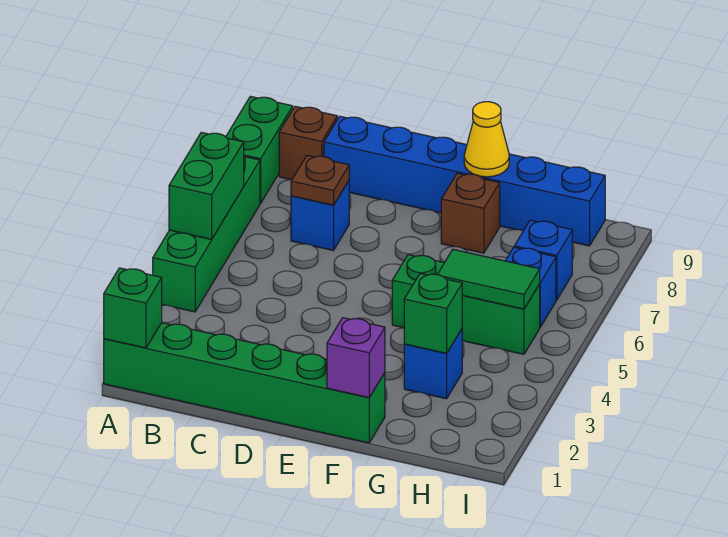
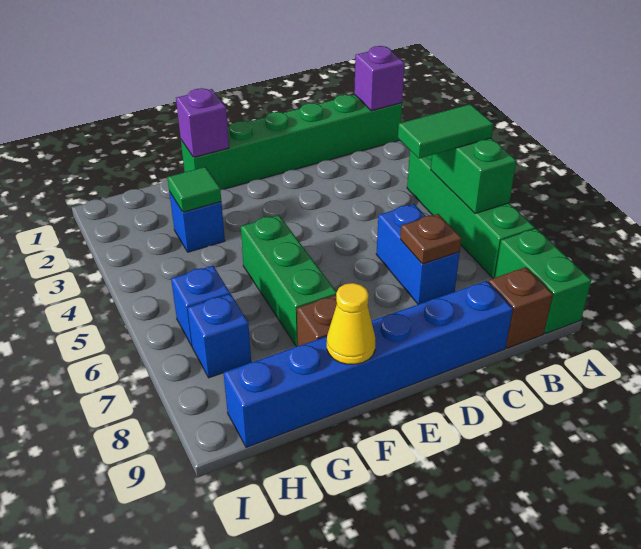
green 1x1 brick [104,268,162,348] -> purple 1x1 brick [354,46,405,111]
blue 1x1 brick [291,181,349,250] -> blue 1x2 brick [376,204,460,304]
green 1x3 brick [392,255,540,354] -> green 1x3 brick turned to [241,215,337,346]
green 1x1 brick [404,273,462,353] -> green 1x1 tile [167,167,221,212]
green 1x2 tile [437,250,540,309] -> green 1x2 tile moved to [398,104,493,159]

